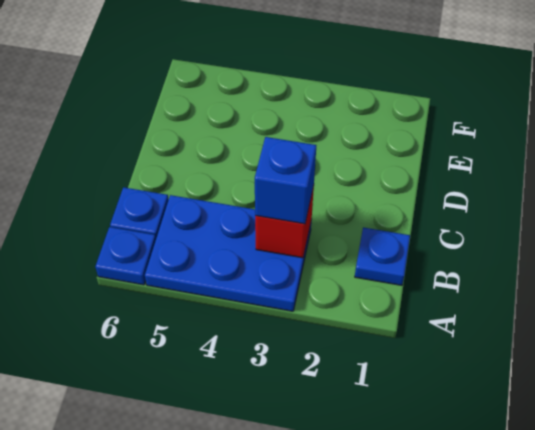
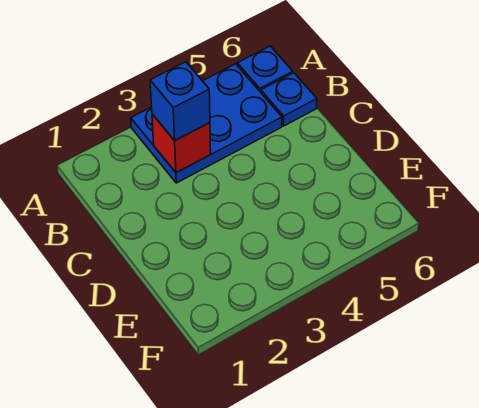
blue 1x1 plate [355,227,410,285] -> none

